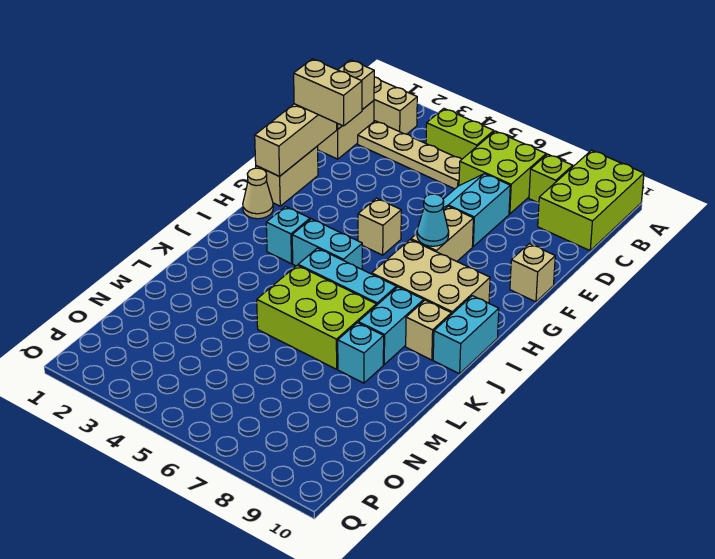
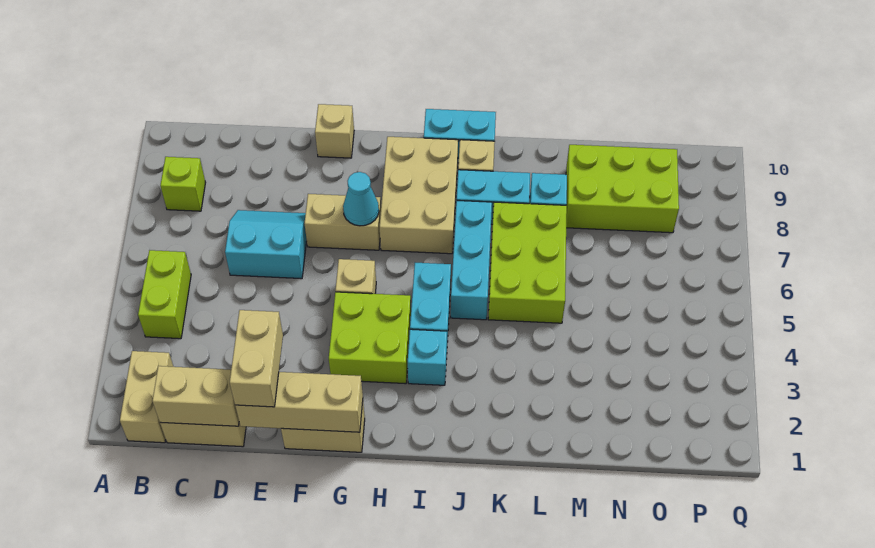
lime 2x3 brick [538,150,644,251] -> lime 2x3 brick moved to [566,145,679,233]
lime 2x2 brick [459,131,546,214] -> lime 2x2 brick moved to [329,292,411,384]
tan 1x4 plate [358,121,462,189] -> none
cyan 2x2 slope [443,174,510,247] -> cyan 2x2 slope turned to [225,210,307,279]
tan 1x1 cone [243,168,273,219] -> none

